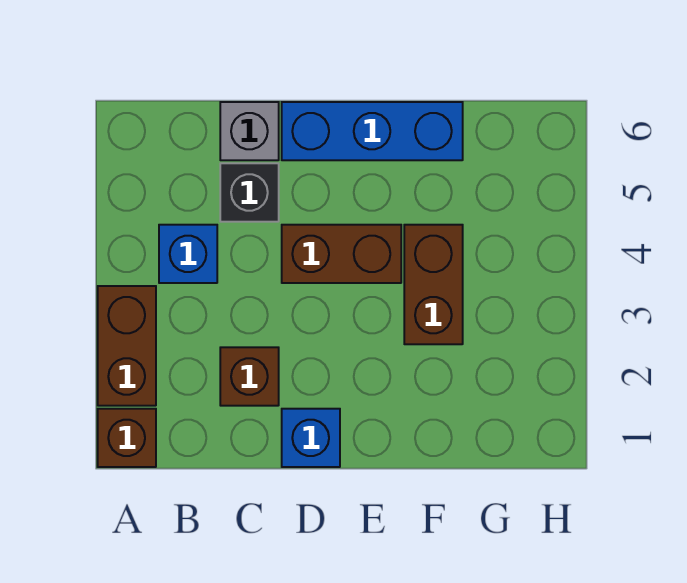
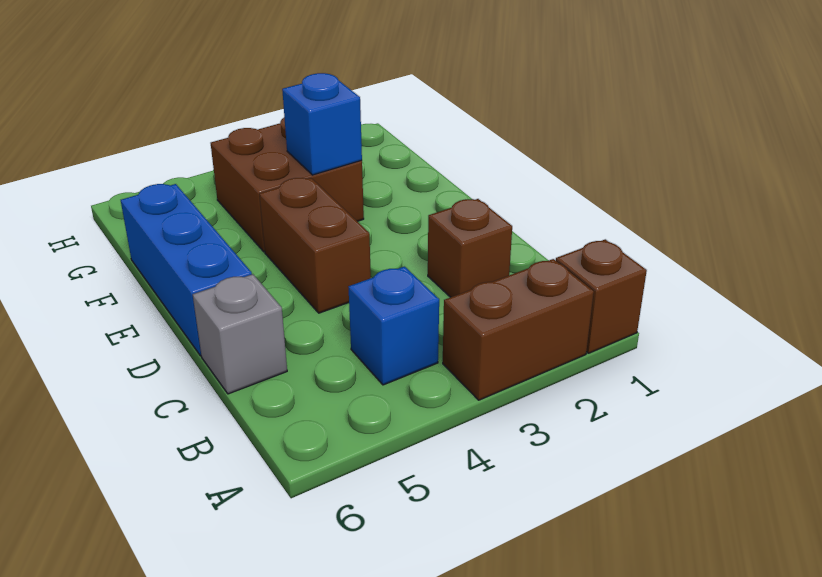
black 1x1 brick [220,163,279,222] -> none
blue 1x1 brick [282,409,340,467] -> blue 1x1 brick moved to [282,73,362,175]
brown 1x2 brick [404,225,463,344] -> brown 2x2 brick [211,118,364,252]

